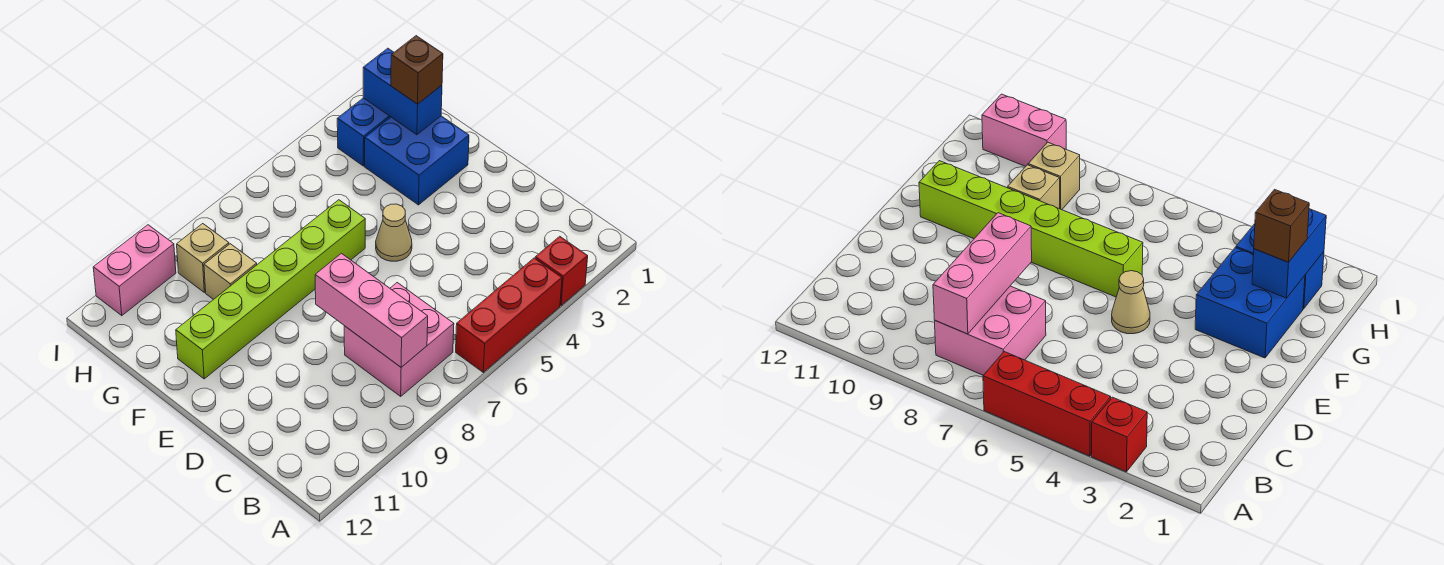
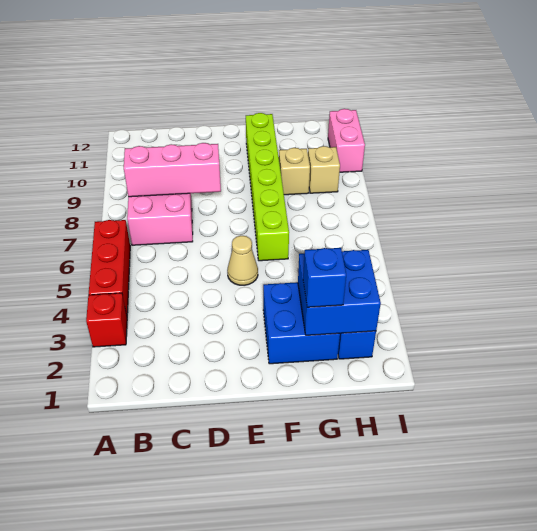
blue 1x2 brick [363,48,442,135] -> blue 2x2 brick [298,250,381,335]
brown 1x1 brick [391,36,443,104] -> blue 1x1 brick [303,248,346,307]

